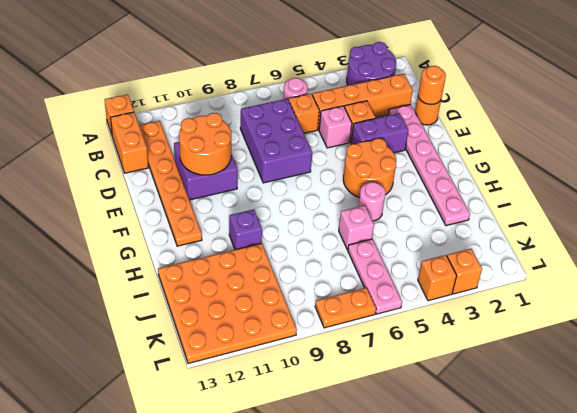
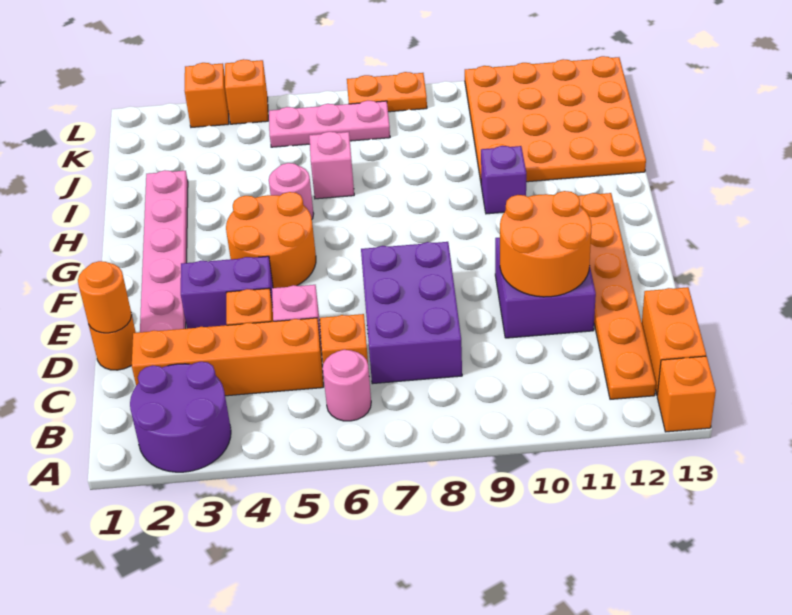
pink 1x3 plate [348,239,402,314] -> pink 1x3 plate turned to [269,101,390,147]

